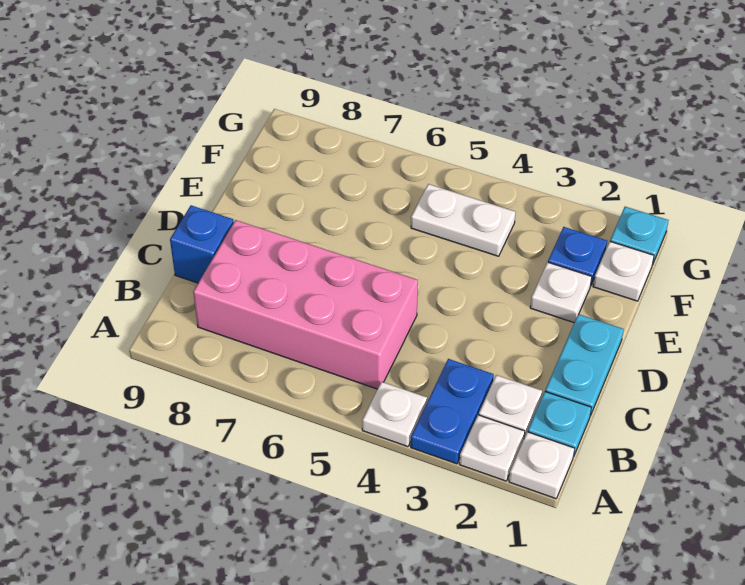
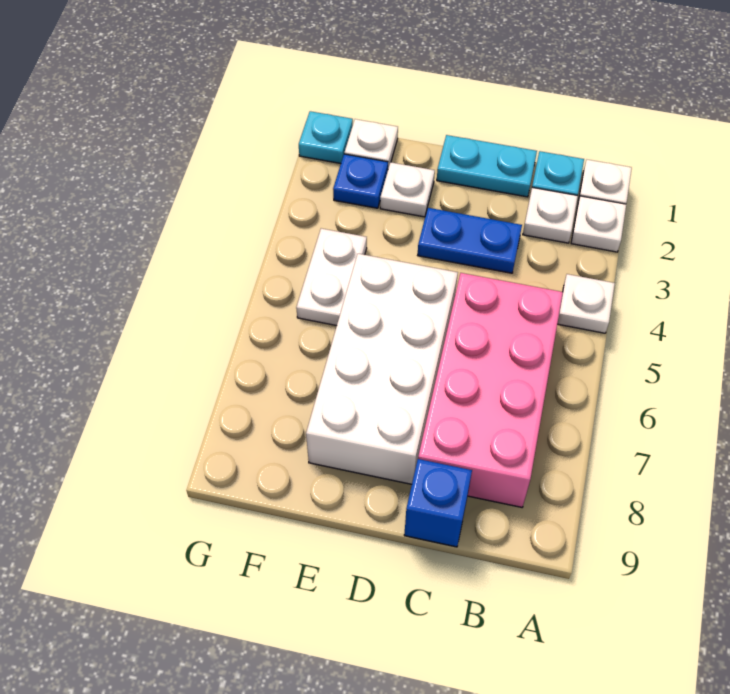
blue 1x2 plate [411,359,494,464] -> blue 1x2 plate moved to [418,208,522,273]
none -> white 2x4 brick [306,254,458,484]

